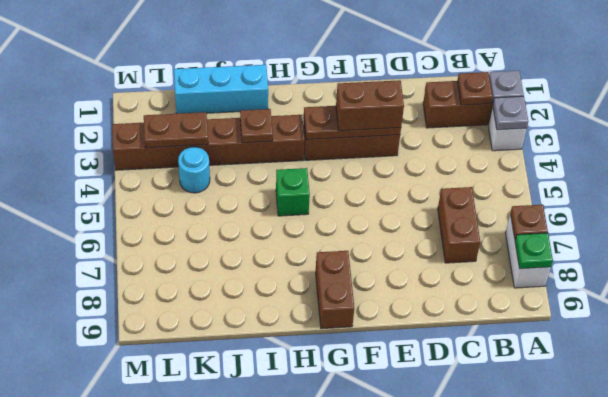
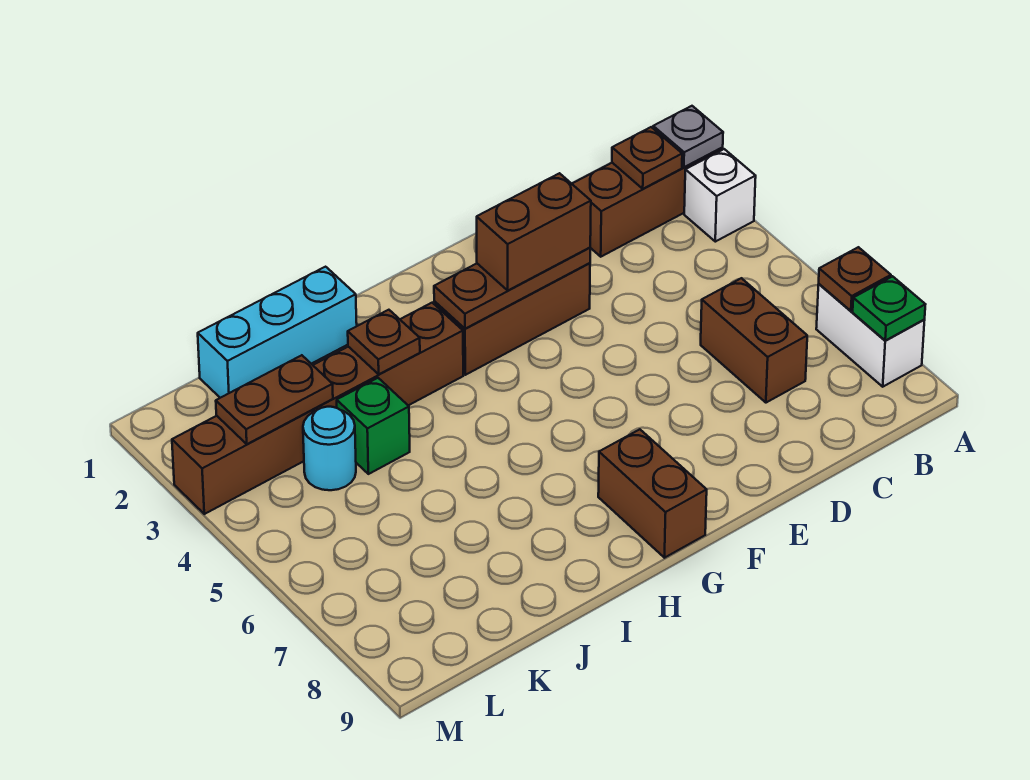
grey 1x1 plate [493,96,528,130] -> none
green 1x1 brick [276,168,310,216] -> green 1x1 brick moved to [337,378,410,474]

